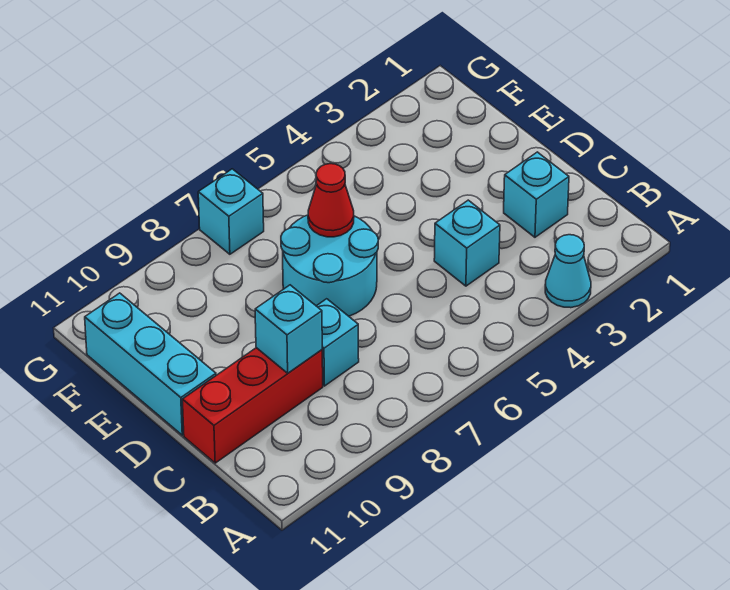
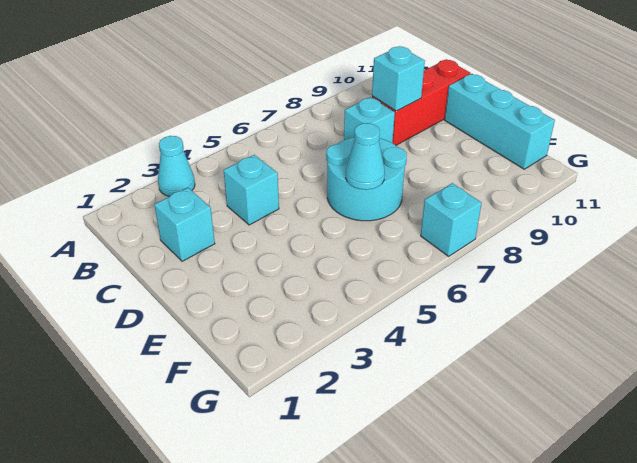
red 1x1 cone [308,164,354,237] -> cyan 1x1 cone [346,123,385,190]

